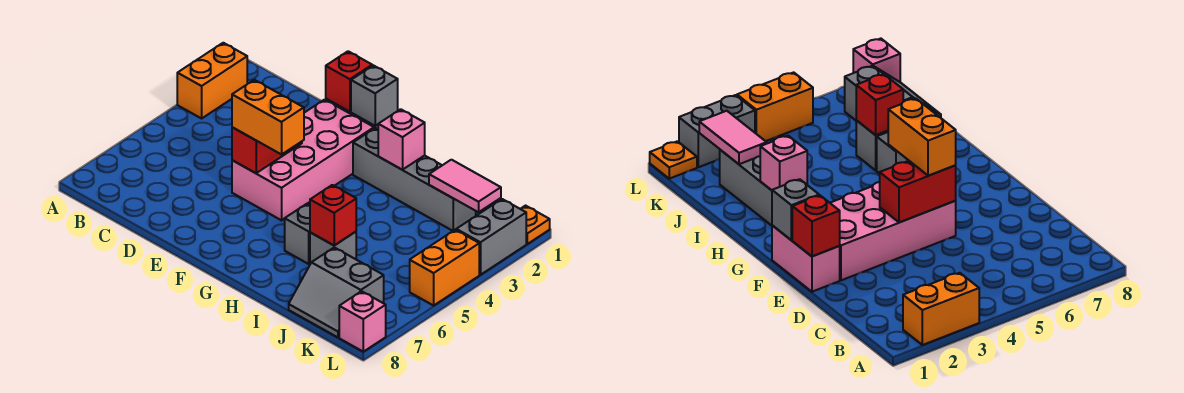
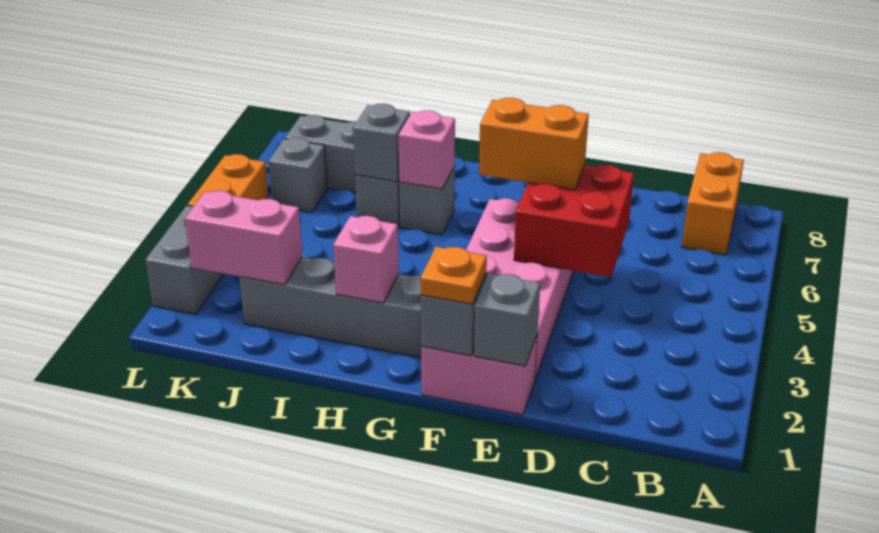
orange 1x2 brick [177,43,247,118] -> orange 1x2 brick moved to [682,152,744,255]
red 1x1 brick [326,51,372,112] -> grey 1x1 brick [474,274,540,366]
red 1x2 brick [232,127,302,173] -> red 2x2 brick [514,165,634,277]
red 1x1 brick [310,185,356,245] -> grey 1x1 brick [353,104,410,182]
pink 1x2 tile [429,160,501,212] -> pink 1x2 brick [185,191,302,285]
none -> grey 1x1 brick [268,138,327,212]
orange 1x1 plate [521,206,550,244] -> orange 1x1 plate moved to [420,247,487,304]
pink 1x1 brick [339,291,386,352] -> pink 1x1 brick moved to [399,110,455,189]

